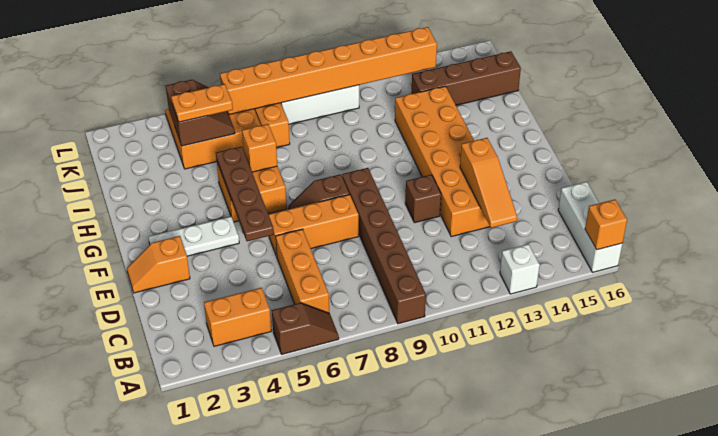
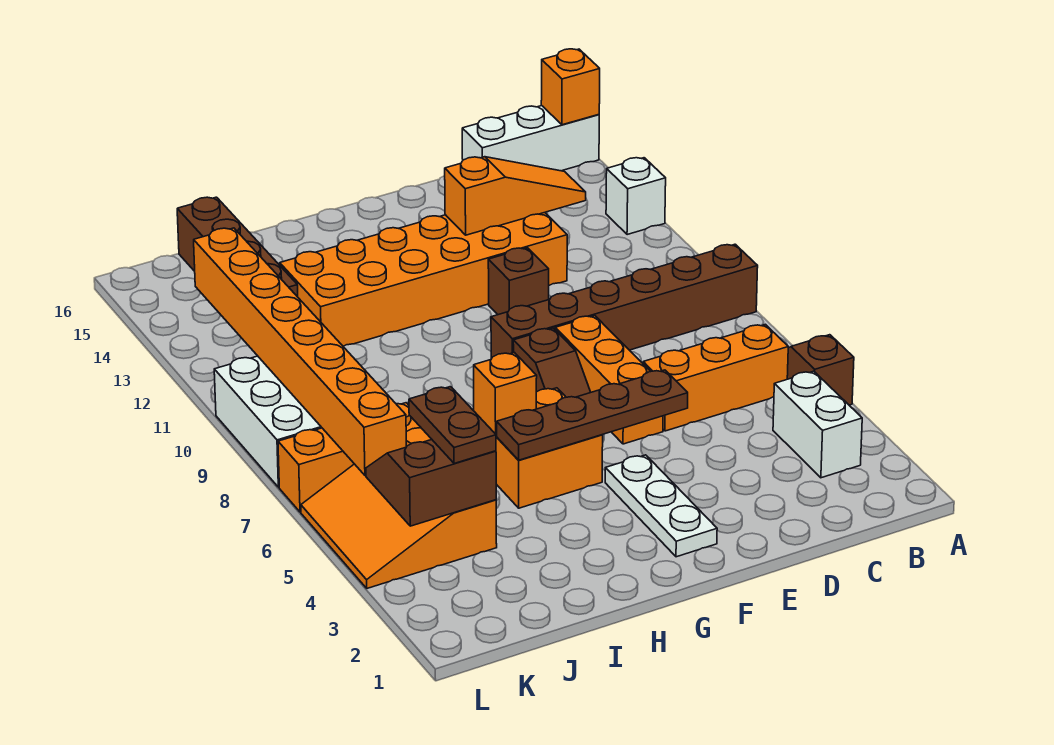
orange 1x2 brick [204,288,271,346] -> white 1x2 brick [773,371,862,478]
orange 1x2 slope [127,236,190,293] -> none
orange 1x2 plate [171,84,233,122] -> brown 1x2 plate [409,387,496,463]

